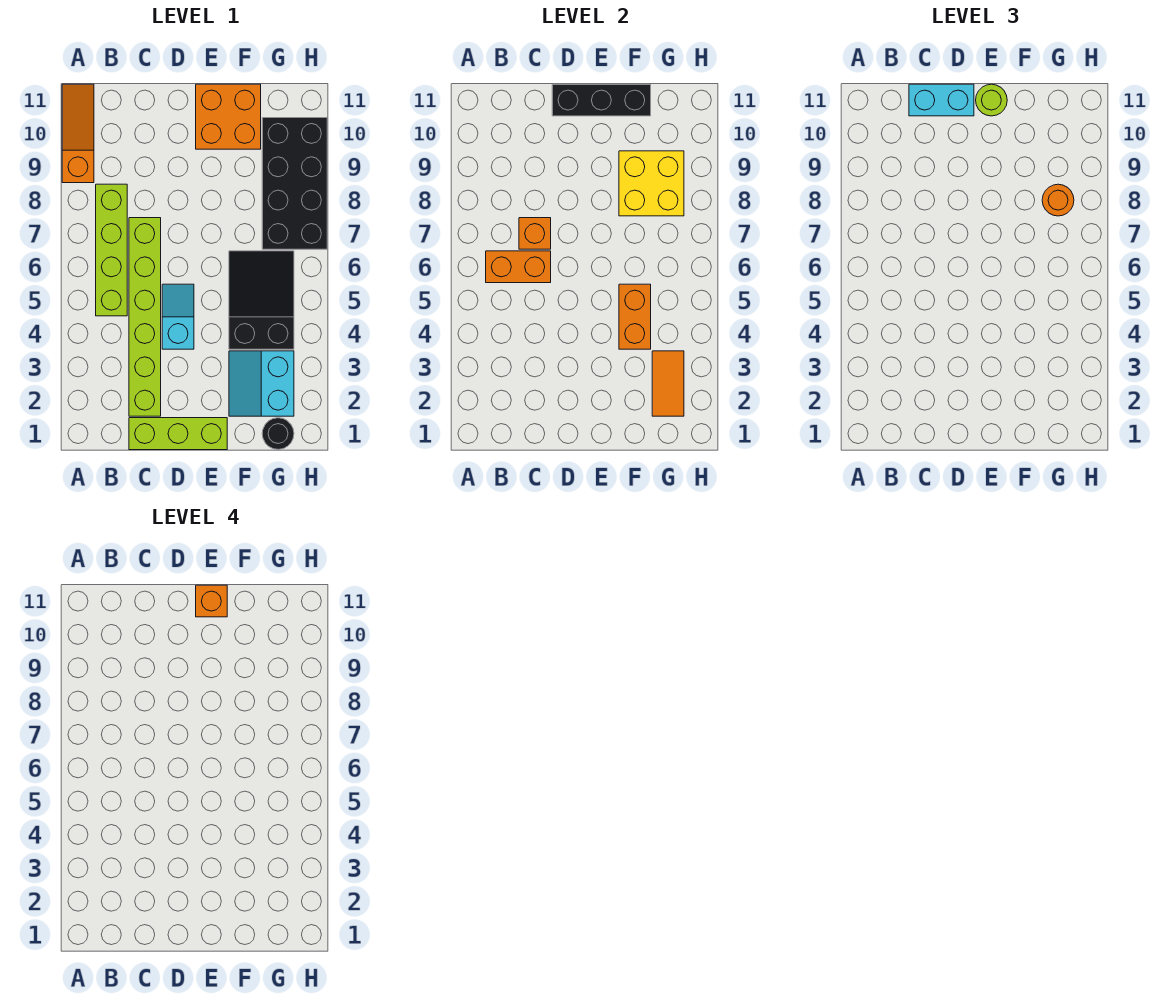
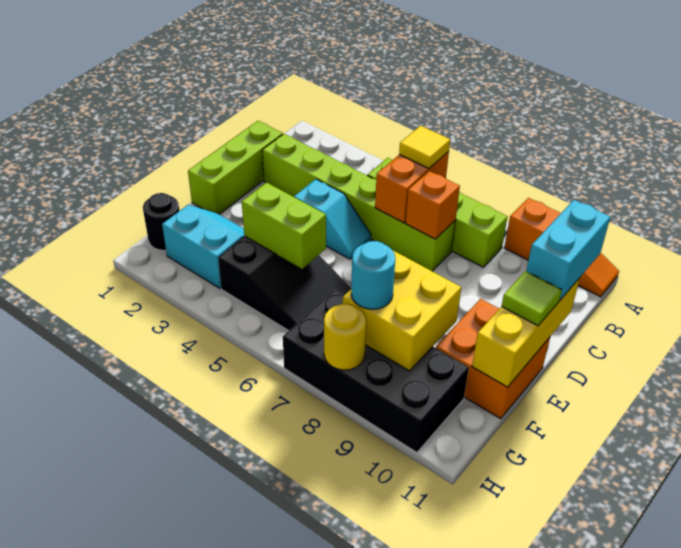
none -> yellow 1x1 tile [399,126,450,169]
black 1x3 brick [552,84,651,116] -> yellow 1x3 brick [472,278,580,387]
lime 1x1 round brick [976,84,1007,116] -> lime 1x1 tile [502,271,562,326]
orange 1x1 brick [196,585,227,617] -> none
orange 1x2 brick [619,284,651,349] -> lime 1x2 brick [242,182,326,269]
orange 1x2 tile [652,351,684,416] -> none
orange 1x1 round brick [1042,184,1074,216] -> cyan 1x1 round brick [351,241,395,309]
none -> yellow 1x1 round brick [324,304,367,370]

